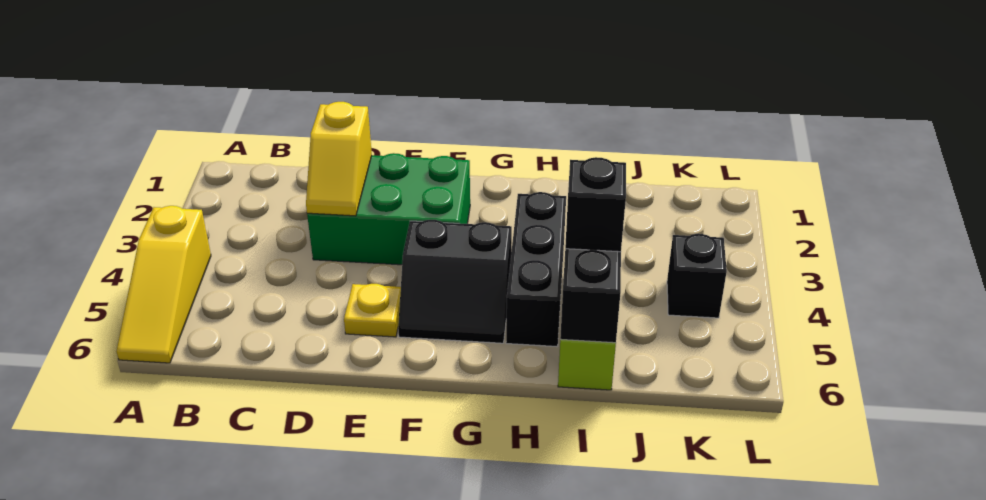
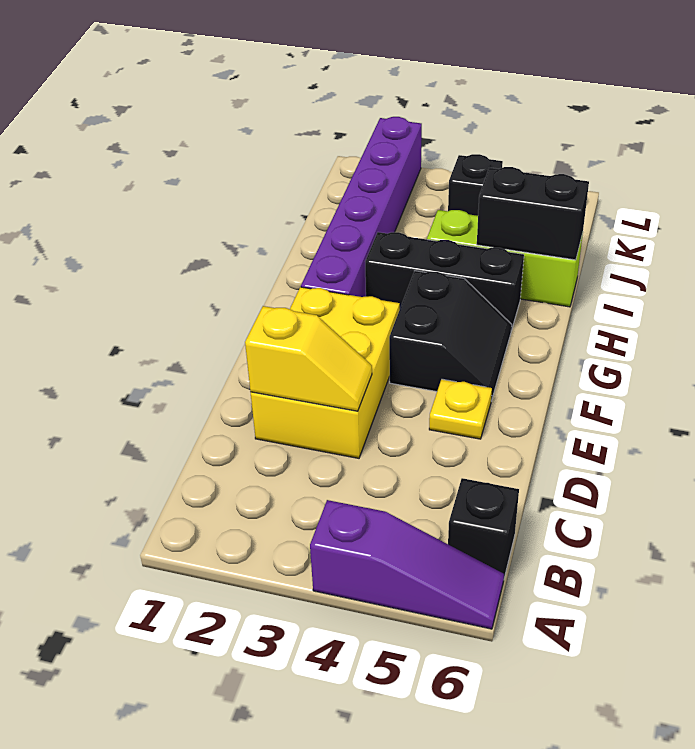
yellow 1x3 slope [116,206,211,363] -> purple 1x3 slope [310,500,504,629]
green 2x3 brick [307,153,470,265] -> yellow 2x3 brick [251,287,400,458]
none -> purple 1x6 brick [301,117,422,297]
black 1x1 brick [565,157,626,252] -> black 1x1 brick moved to [448,478,519,577]

